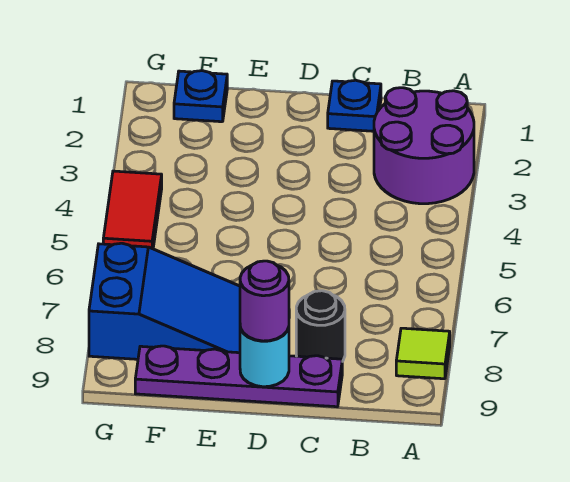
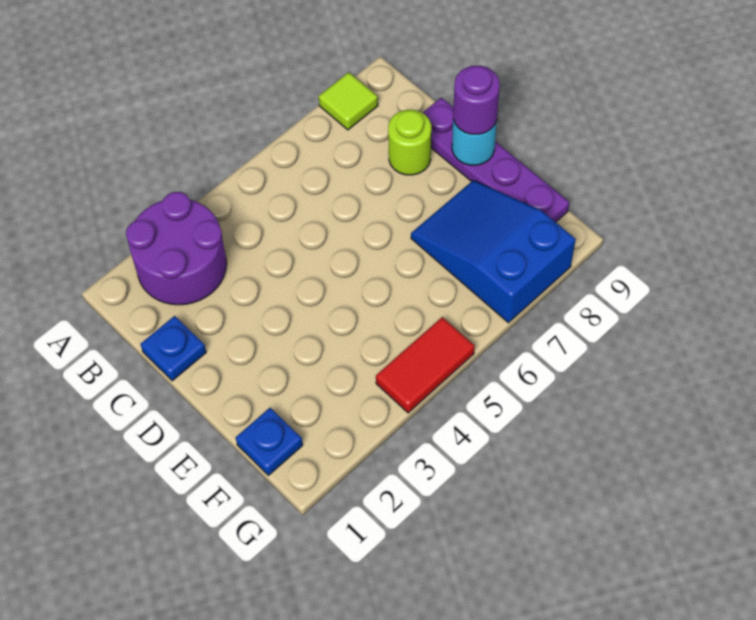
black 1x1 round brick [296,291,345,362] -> lime 1x1 round brick [388,110,431,175]

